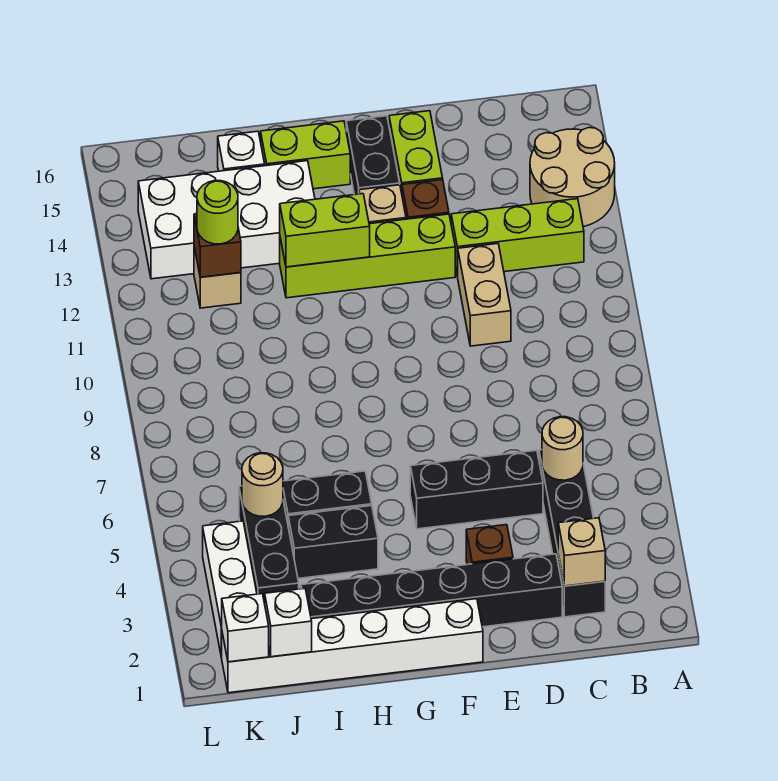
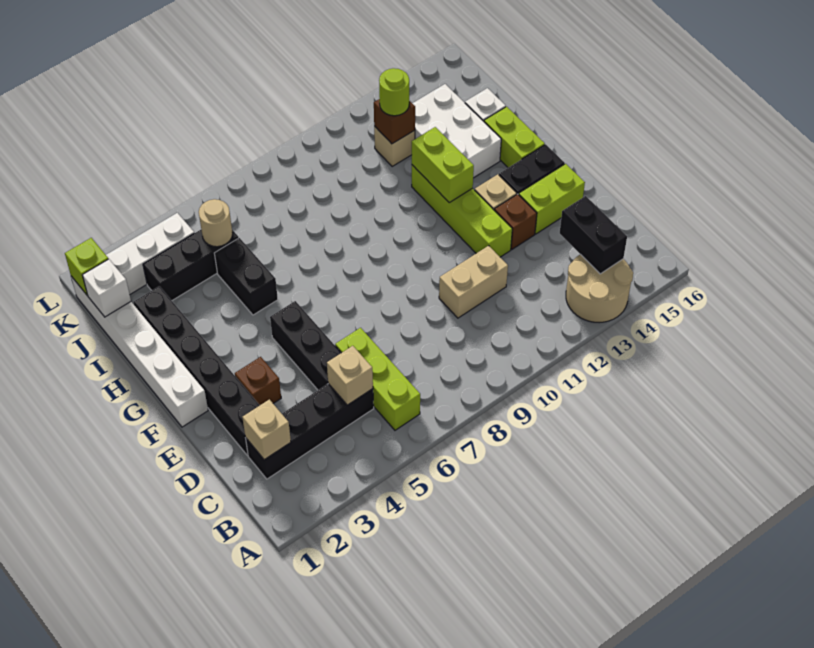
lime 1x3 brick [451,199,584,277] -> lime 1x3 brick moved to [335,328,420,430]
tan 1x1 round brick [542,417,583,480] -> tan 1x1 brick [327,346,373,405]
black 1x2 brick [288,506,378,579] -> black 1x2 brick moved to [560,196,627,274]
white 2x4 brick [138,161,315,279] -> white 2x3 brick [412,84,501,178]
white 1x1 brick [221,594,269,662] -> lime 1x1 brick [65,238,108,295]

